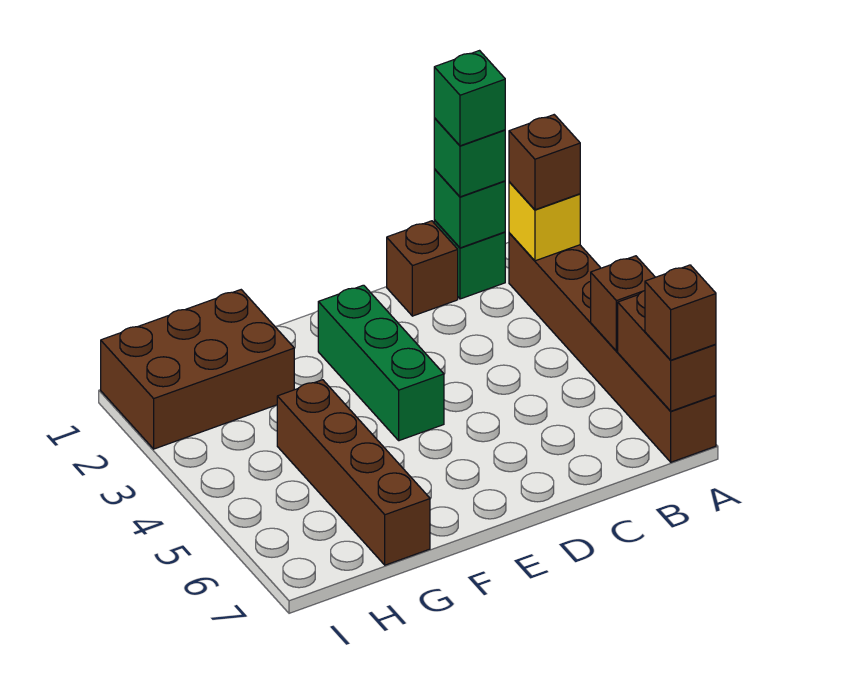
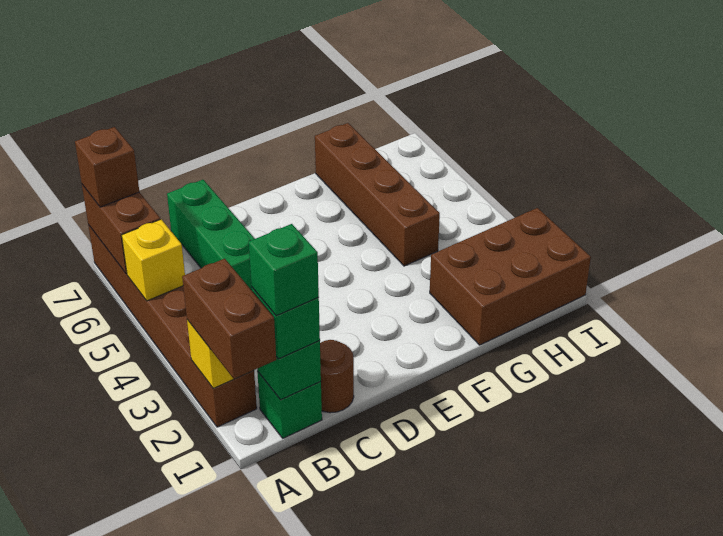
brown 1x1 brick [509,115,580,210] -> brown 1x2 brick [182,259,276,379]
brown 1x1 brick [591,256,655,351] -> yellow 1x1 brick [122,219,185,301]
brown 1x1 brick [387,221,458,316] -> brown 1x1 round brick [320,340,354,413]
green 1x3 brick [318,285,444,441] -> green 1x3 brick moved to [167,180,255,290]

